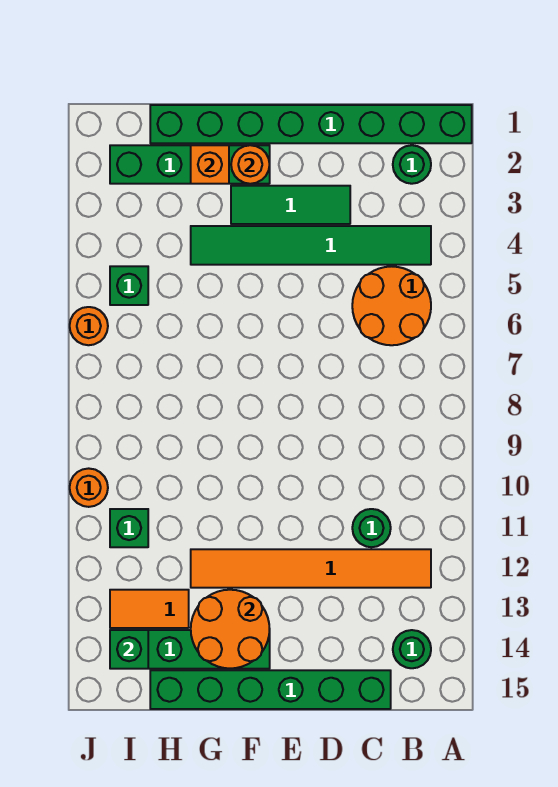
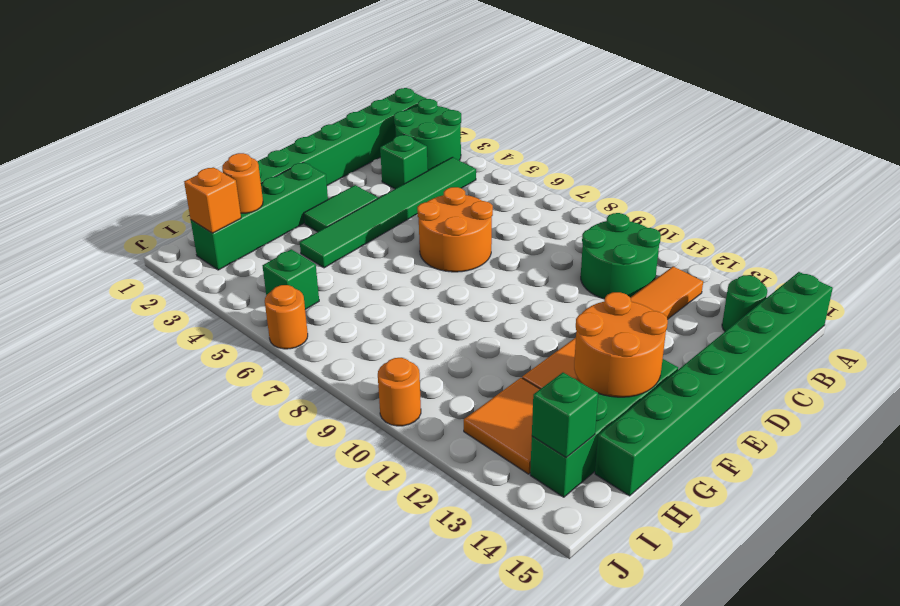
green 1x1 round brick [393,145,431,184] -> green 2x2 round brick [394,99,461,171]
orange 2x2 round brick [352,266,431,345] -> orange 2x2 round brick moved to [417,187,493,272]
green 1x1 round brick [352,509,391,547] -> green 2x2 round brick [581,213,661,299]
green 1x6 brick [150,670,391,709] -> green 1x8 brick [595,272,833,496]
green 1x3 tile [231,186,350,224] -> green 1x2 tile [304,185,378,232]
orange 1x1 round brick [231,145,270,184] -> orange 1x1 round brick moved to [222,153,263,213]
orange 1x1 brick [191,145,229,184] -> orange 1x1 brick moved to [184,167,241,233]
orange 1x2 tile [110,590,189,628] -> orange 2x2 tile [464,378,540,474]
green 1x1 brick [110,509,148,547] -> green 1x1 brick moved to [380,135,428,189]

